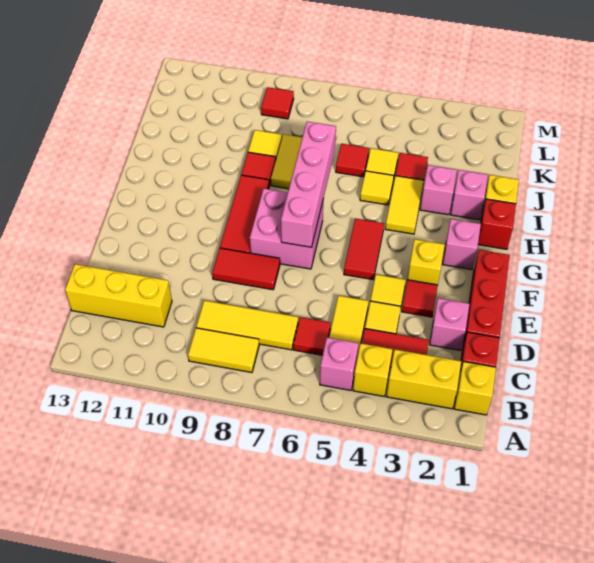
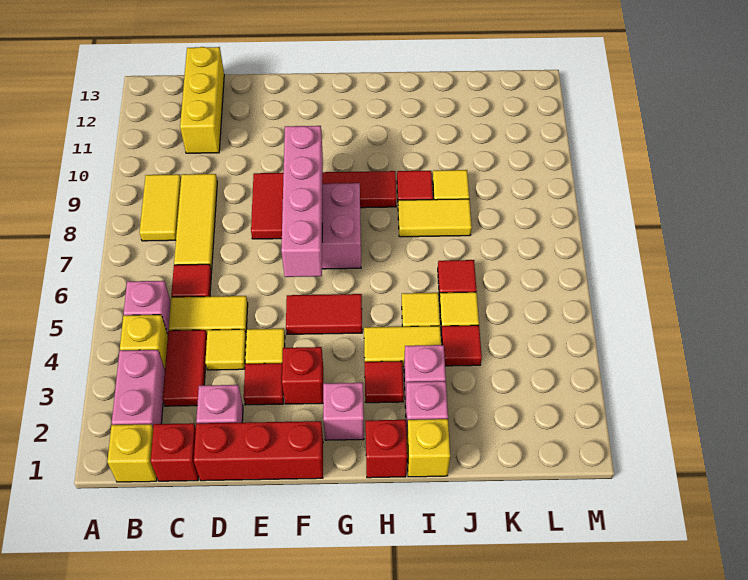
yellow 1x2 brick [386,350,461,409] -> pink 1x2 brick [112,350,165,428]
yellow 1x1 brick [407,239,445,285] -> red 1x1 brick [282,347,323,404]
pink 1x4 brick [281,122,336,247] -> pink 1x4 brick turned to [281,126,323,277]
red 1x1 tile [261,87,294,119] -> red 1x1 tile moved to [365,361,404,403]

